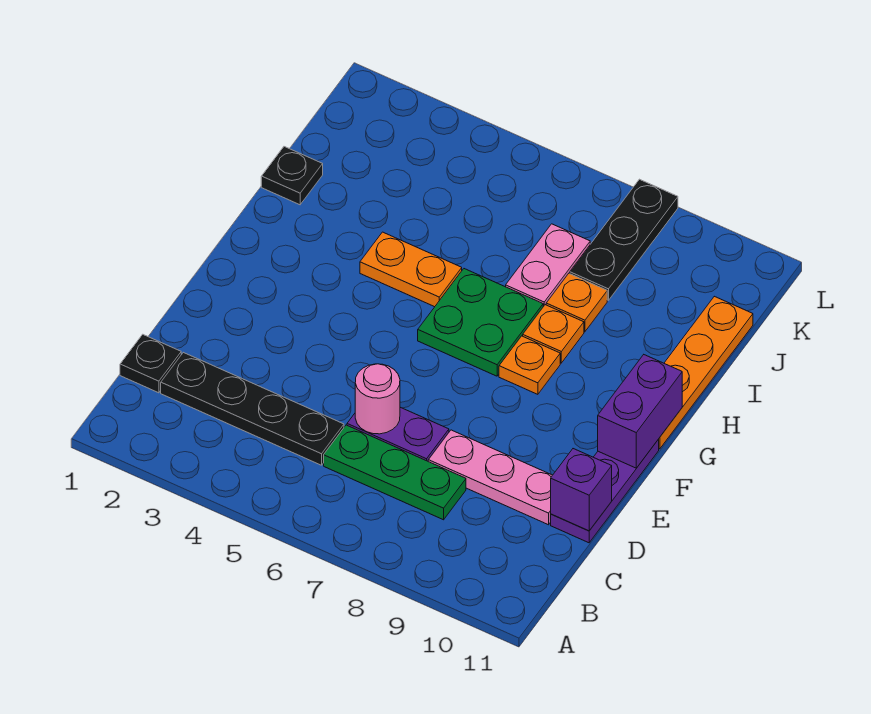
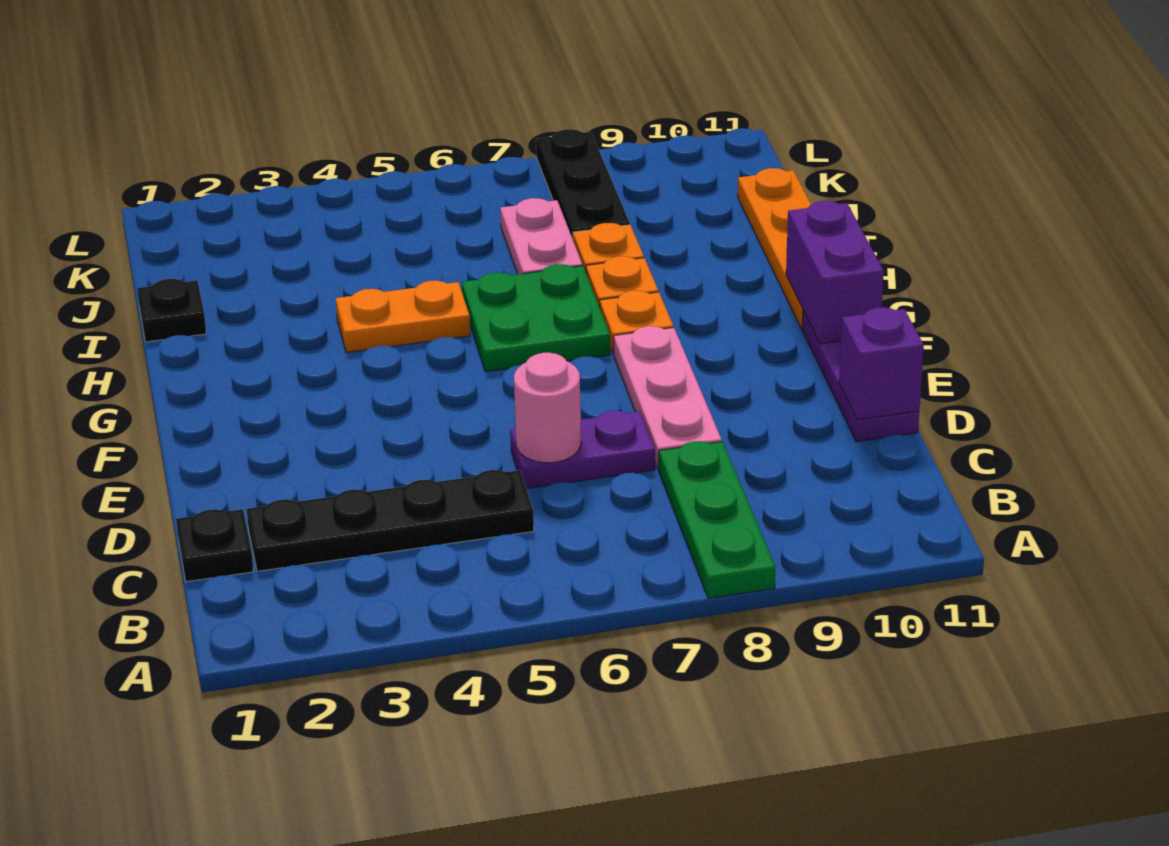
green 1x3 plate [324,425,466,520] -> green 1x3 plate turned to [659,441,776,598]
pink 1x3 plate [428,430,552,525] -> pink 1x3 plate turned to [614,326,722,470]

